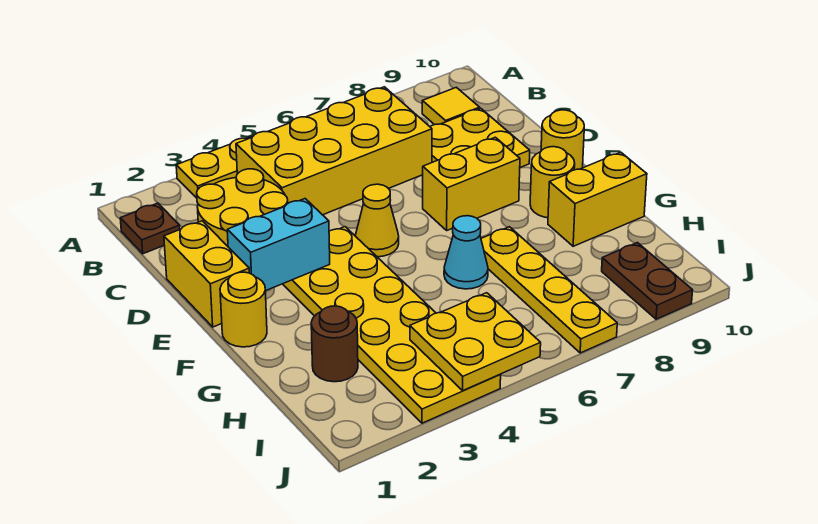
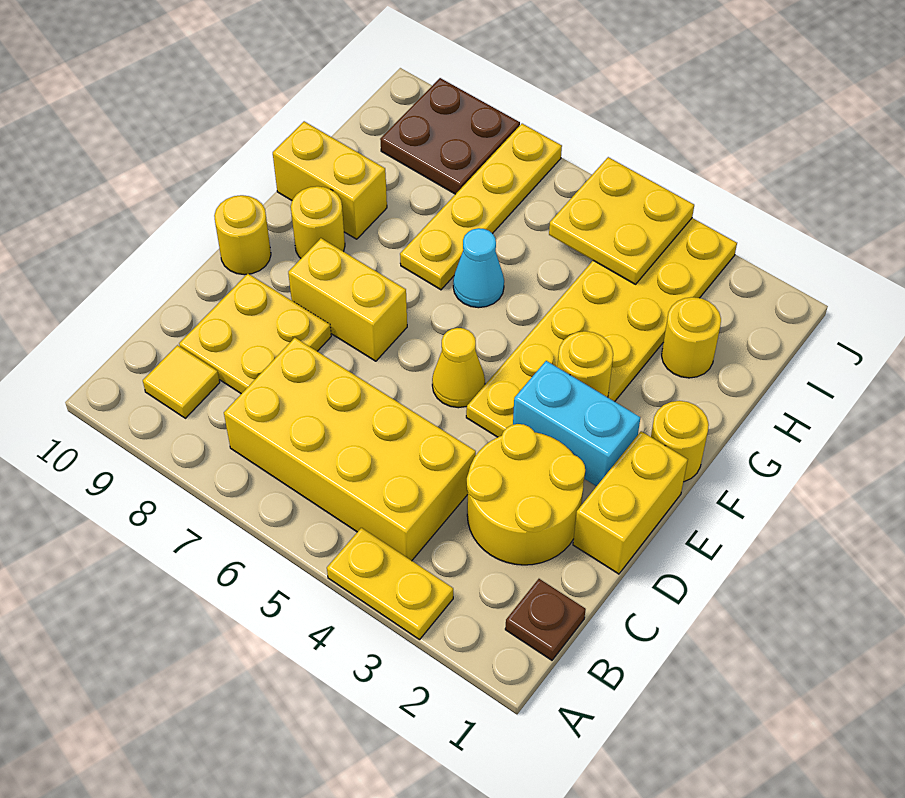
none -> yellow 1x1 round brick [557,331,613,397]
brown 1x1 round brick [311,306,358,382] -> yellow 1x1 round brick [662,297,721,378]
brown 1x2 plate [602,243,693,319] -> brown 2x2 plate [380,78,520,194]

